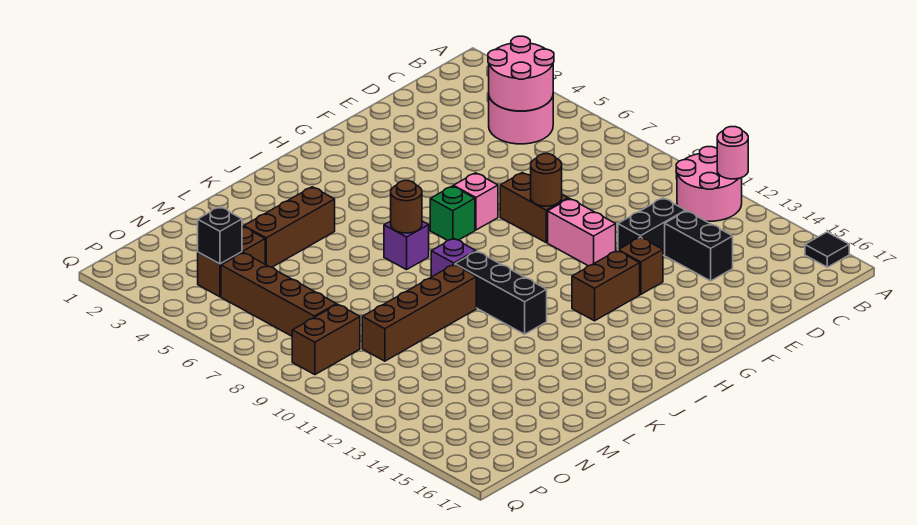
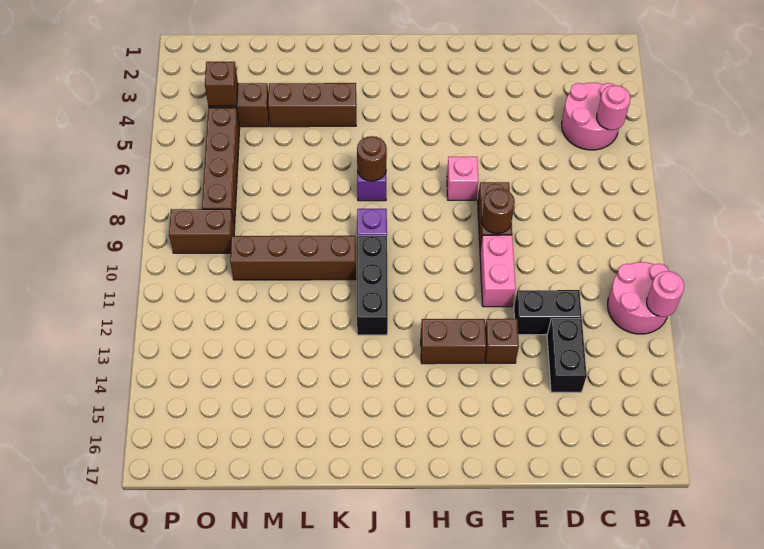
black 1x1 tile [805,232,849,267] -> none
pink 2x2 round brick [488,36,554,111] -> pink 1x1 round brick [597,85,631,130]
green 1x1 brick [430,186,475,241] -> none
black 1x1 brick [198,207,242,264] -> brown 1x1 brick [205,62,238,106]

